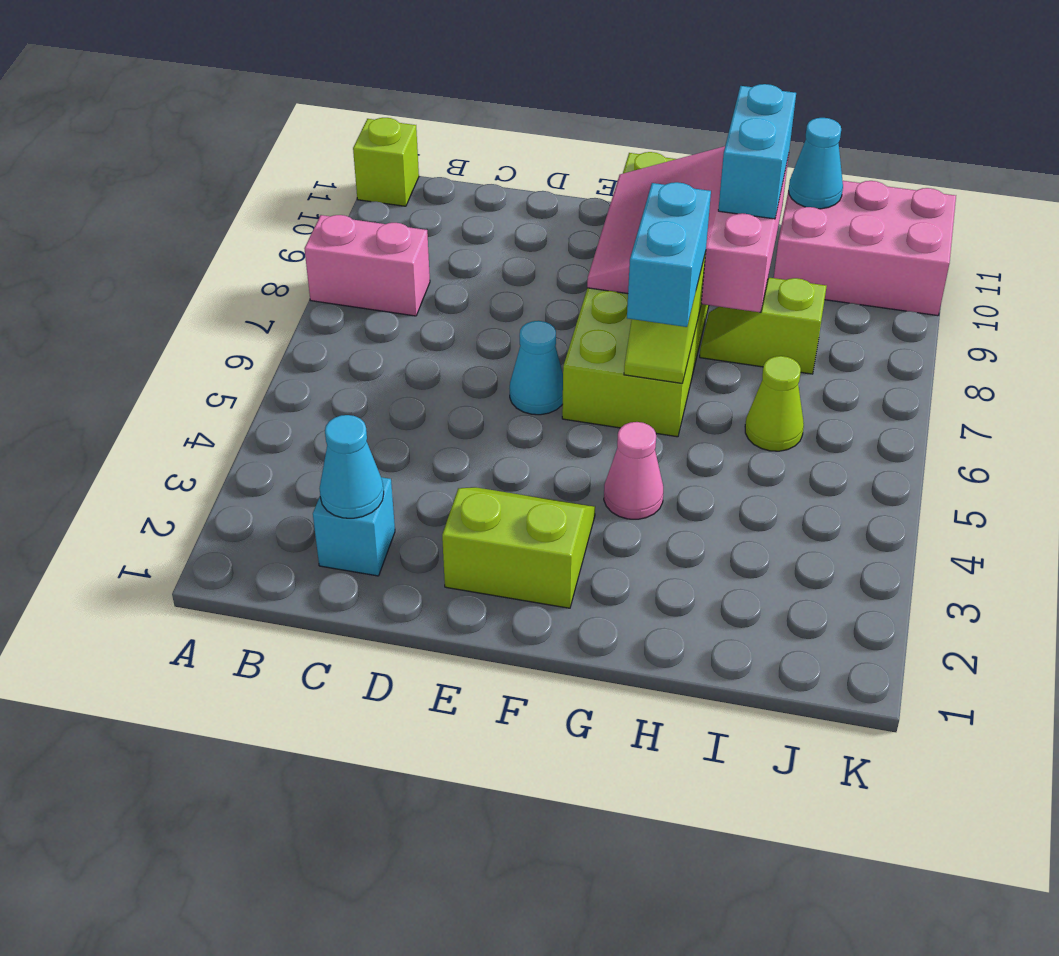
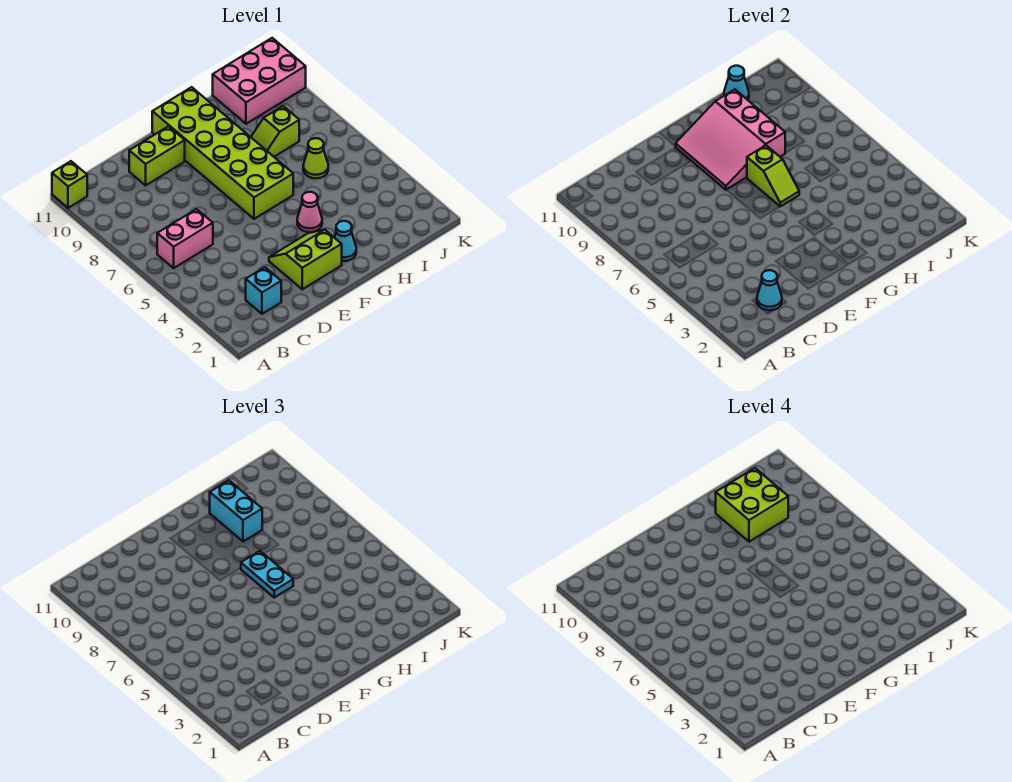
pink 1x2 brick [305,215,430,316] -> pink 1x2 brick moved to [157,209,213,268]
none -> lime 1x2 brick [129,126,185,185]
cyan 1x1 cone [510,321,563,415] -> cyan 1x1 cone moved to [334,221,356,261]
cyan 1x2 brick [627,182,711,327] -> cyan 1x2 plate [241,551,293,597]
none -> lime 2x2 brick [716,468,788,542]

